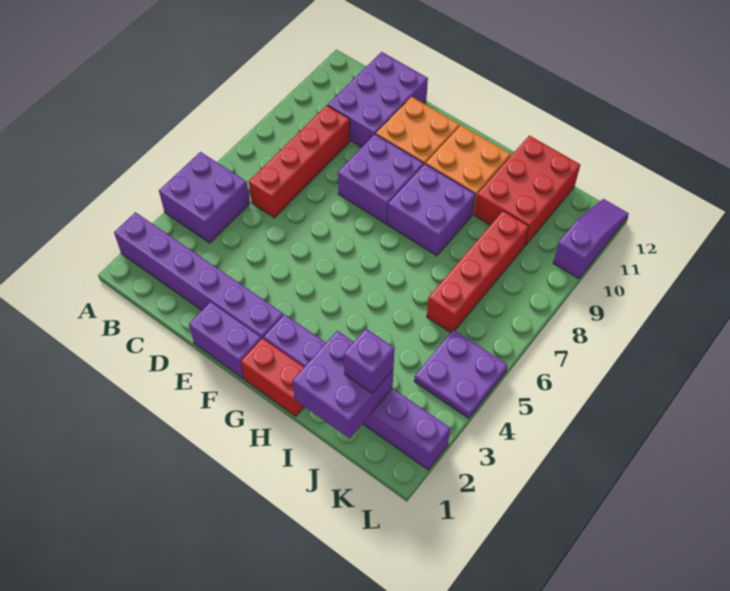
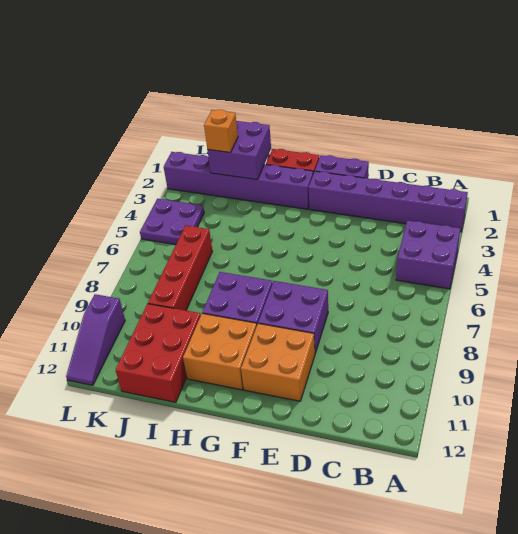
red 1x4 brick [249,105,350,218] -> none
purple 2x3 brick [328,52,428,147] -> none
purple 1x1 brick [344,329,394,393] -> orange 1x1 brick [204,110,238,152]

